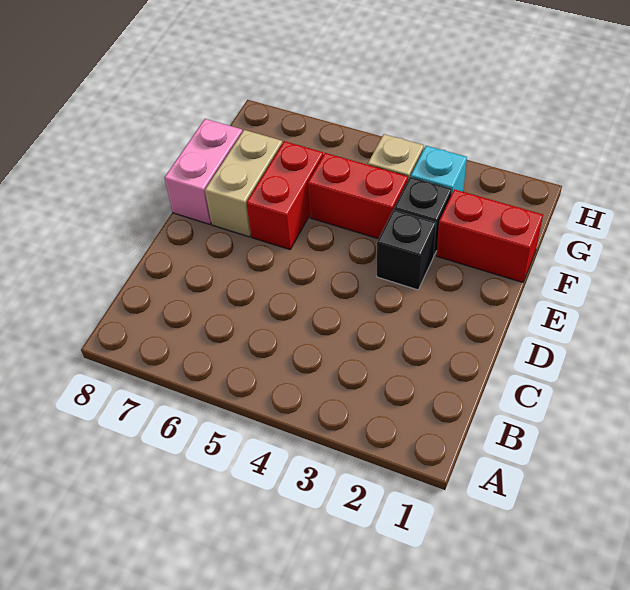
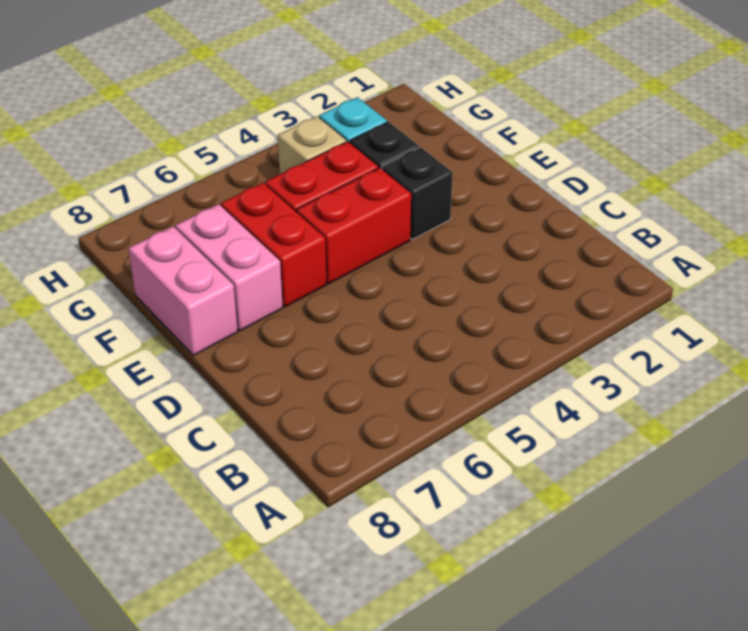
tan 1x2 brick [205,130,282,237] -> pink 1x2 brick [175,204,283,331]
red 1x2 brick [436,189,543,282] -> red 1x2 brick moved to [296,168,411,284]

